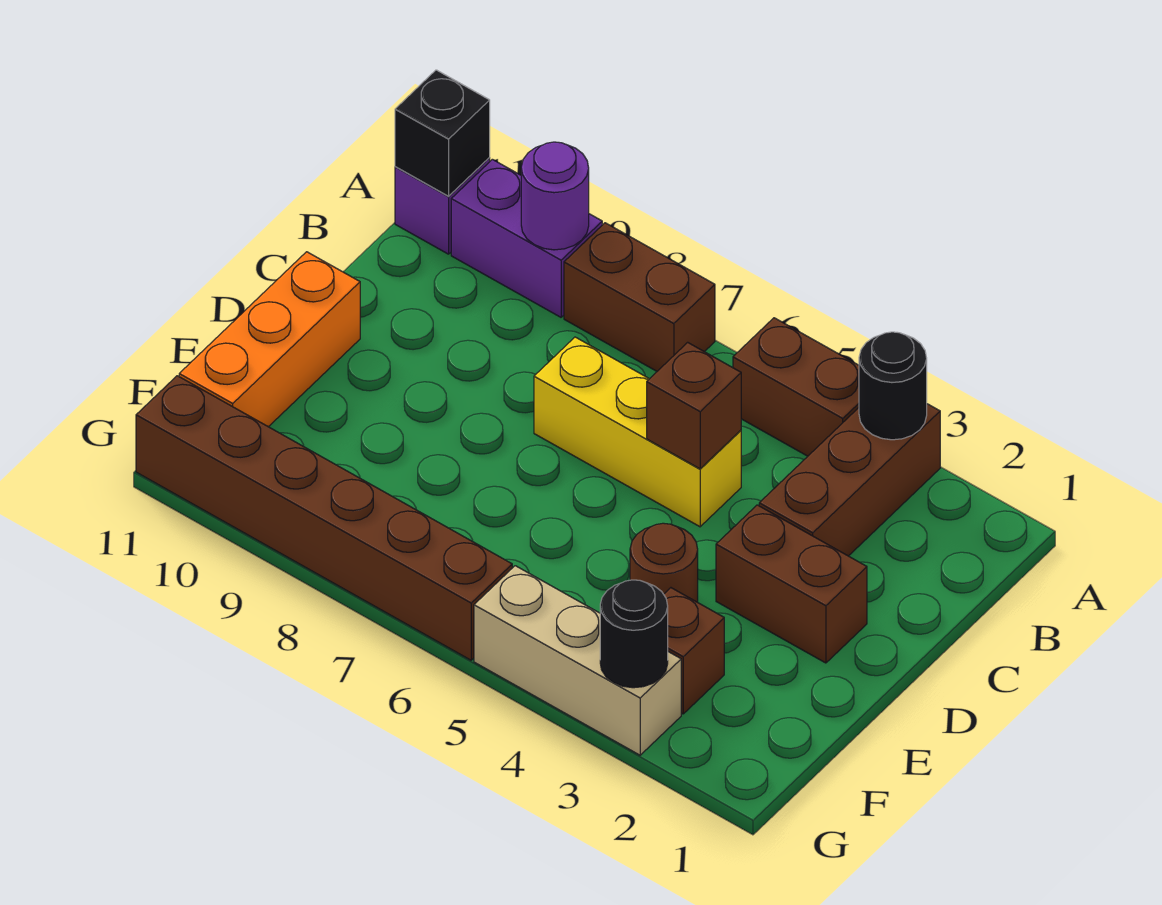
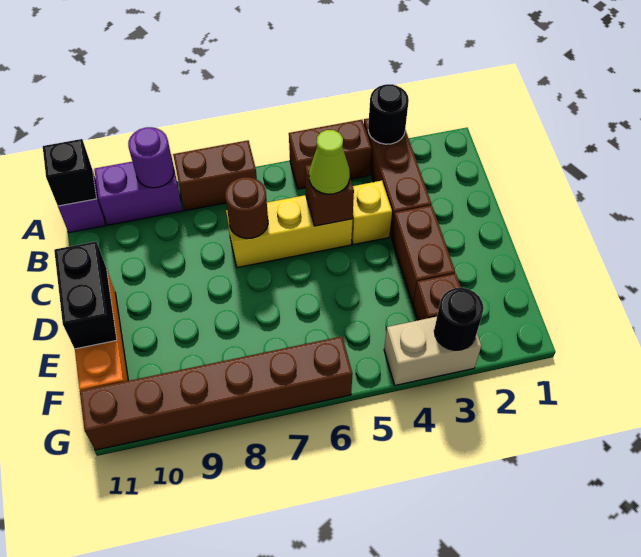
none -> yellow 1x1 brick [352,181,392,245]
none -> lime 1x1 cone [309,130,350,194]
brown 1x2 brick [716,505,867,663] -> brown 1x2 brick turned to [392,205,455,304]
none -> black 1x2 brick [54,242,117,349]
brown 1x1 round brick [630,523,698,602] -> brown 1x1 round brick moved to [225,177,268,239]
tan 1x3 brick [474,566,681,755] -> tan 1x2 brick [384,317,481,385]

